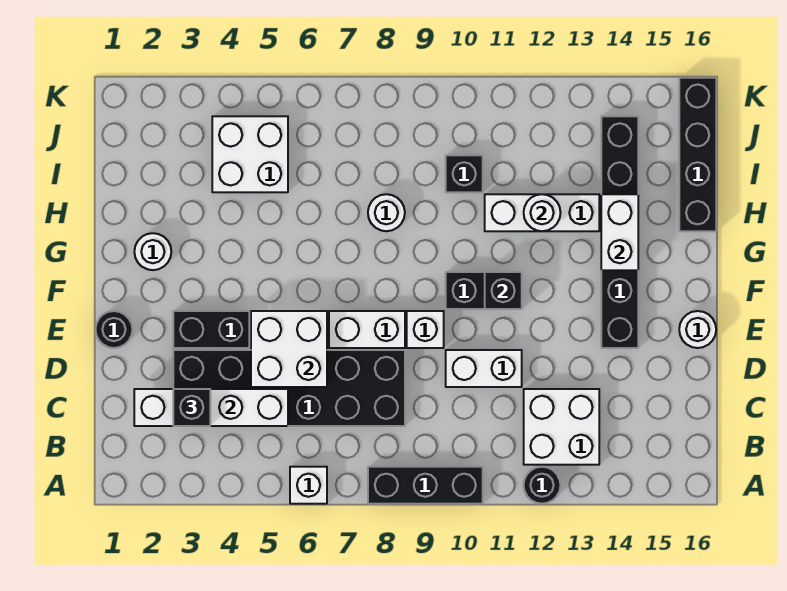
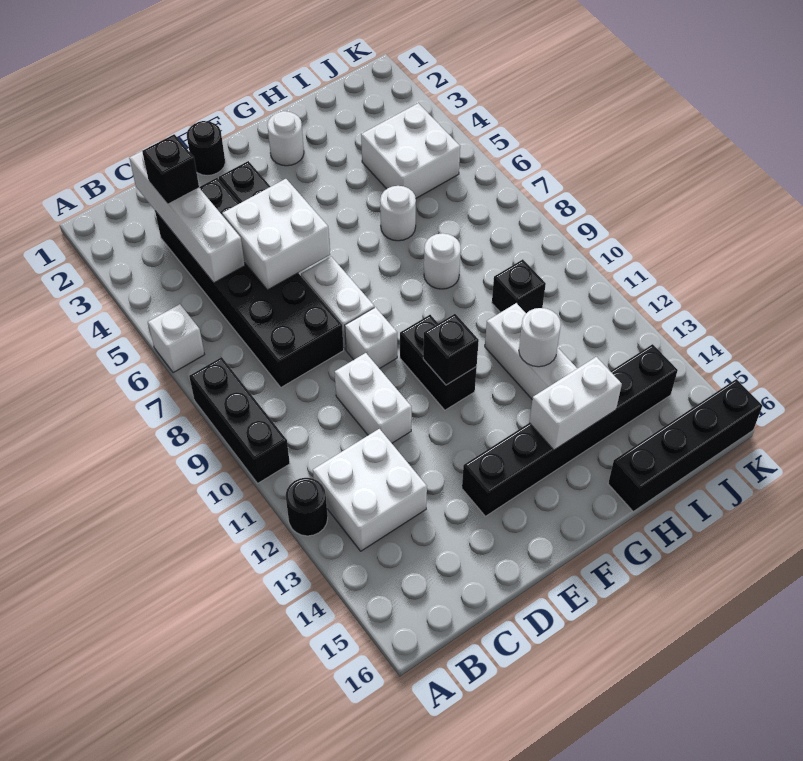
white 1x1 round brick [679,311,716,348] -> white 1x1 round brick moved to [380,186,416,241]

